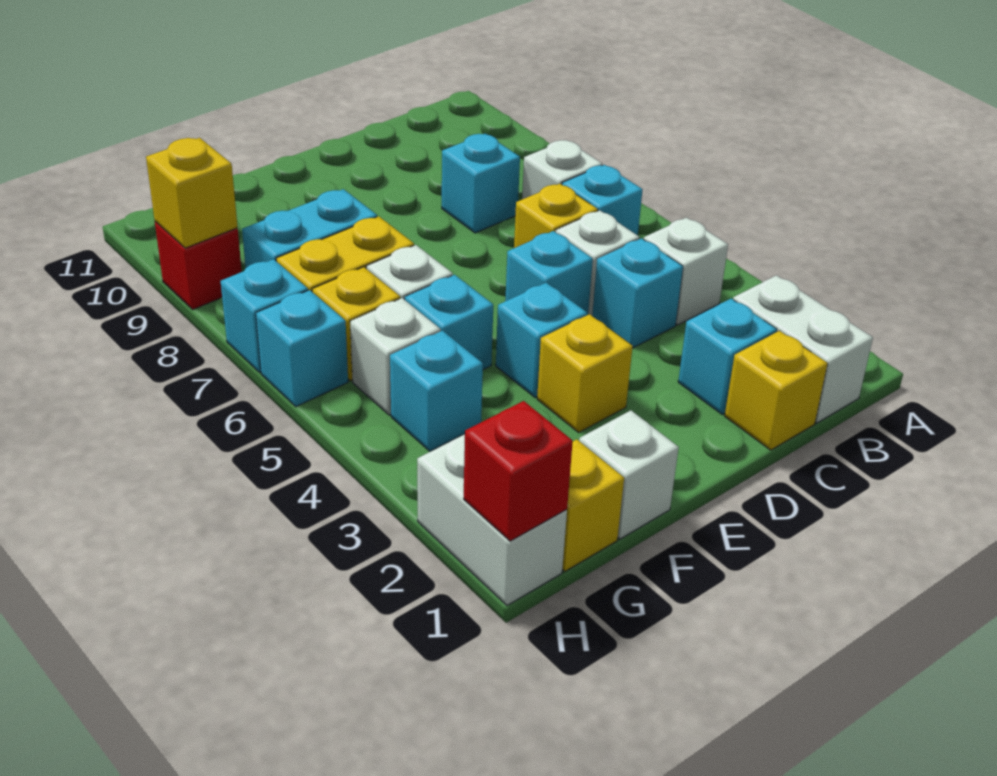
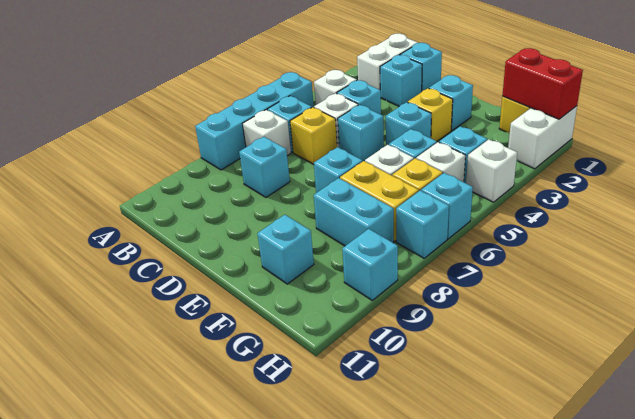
none -> cyan 1x4 brick [195,72,314,170]
yellow 1x1 brick [725,331,828,450] -> cyan 1x1 brick [400,43,442,91]
none -> cyan 1x1 brick [429,75,473,131]
none -> cyan 1x1 brick [314,147,362,193]
white 1x1 brick [579,410,679,539] -> white 1x1 brick moved to [466,139,517,202]
none -> cyan 1x1 brick [257,215,314,284]
red 1x1 brick [464,401,573,541] -> red 1x2 brick [502,48,583,119]
red 1x1 brick [155,222,242,309] -> cyan 1x1 brick [342,229,398,300]
yellow 1x1 brick [146,138,238,248] -> none

